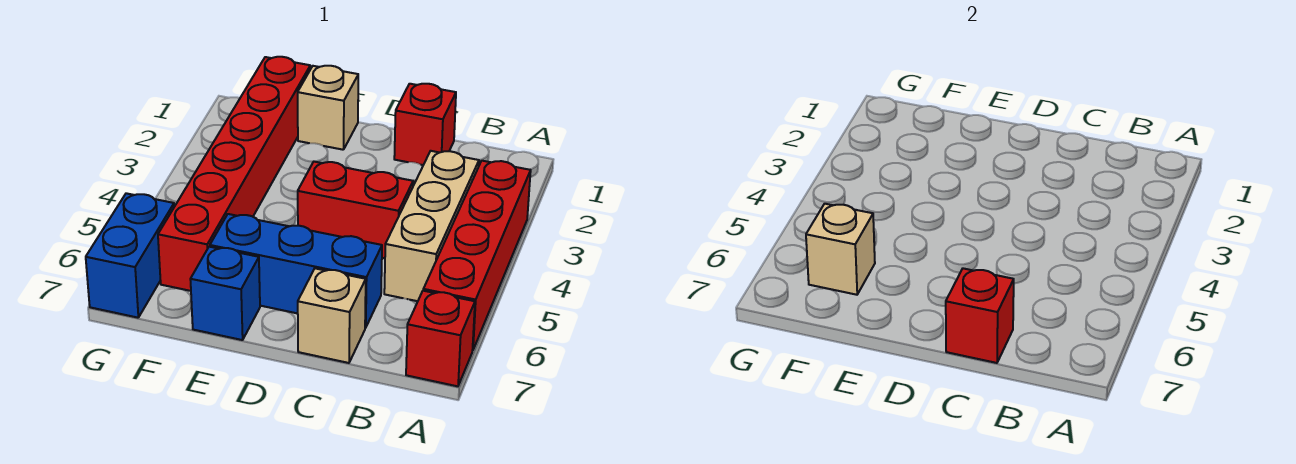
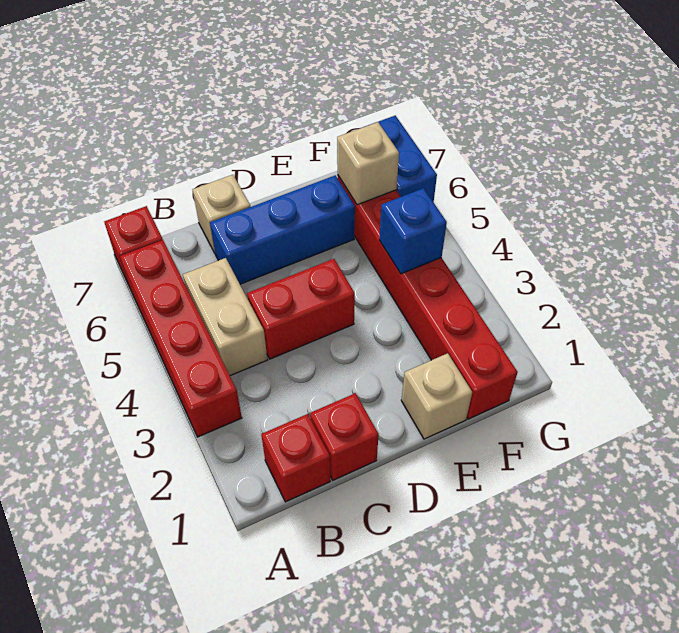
tan 1x3 brick [384,151,479,301] -> tan 1x2 brick [183,258,267,376]
red 1x1 brick [946,268,1014,363] -> red 1x1 brick moved to [261,414,330,502]
blue 1x1 brick [190,247,260,340] -> blue 1x1 brick moved to [379,188,447,274]

